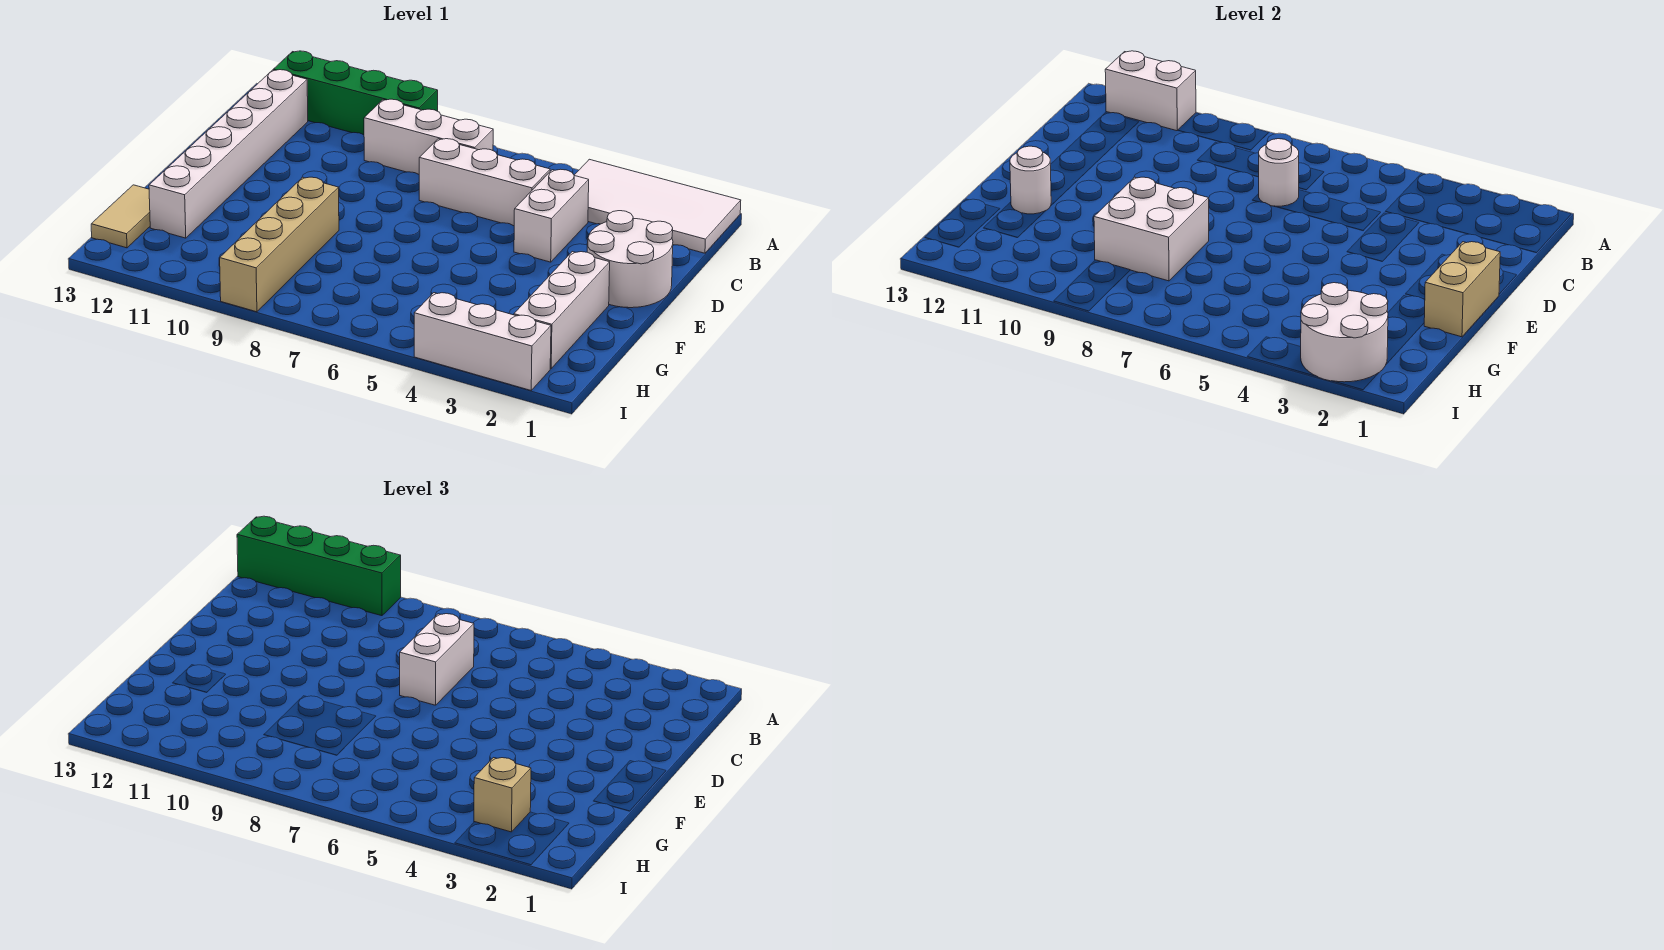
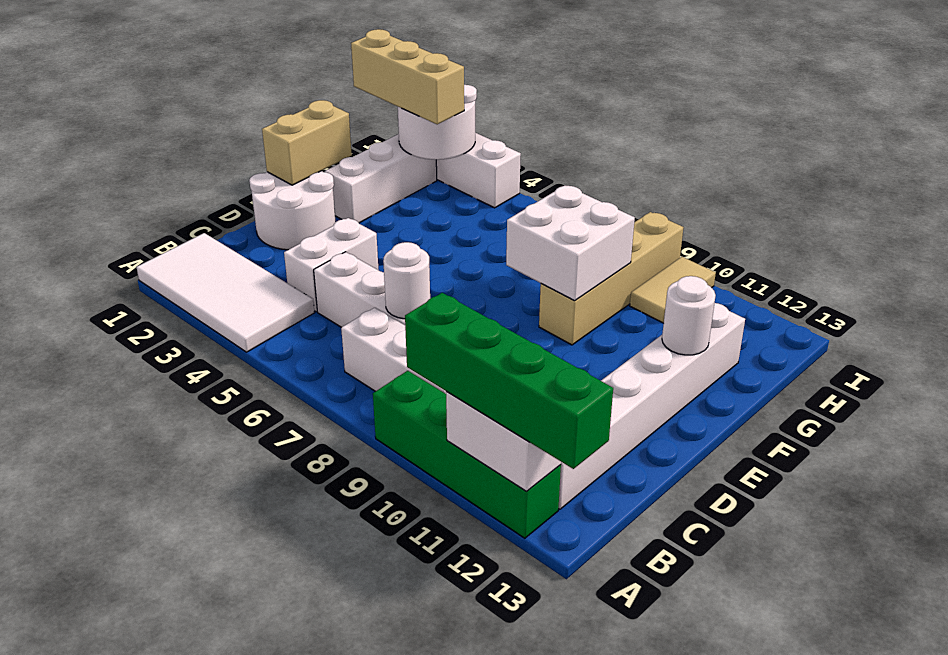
white 1x2 brick [400,614,474,705] -> none
tan 1x2 tile [91,185,150,248] -> tan 1x2 tile moved to [630,257,716,323]
tan 1x1 brick [474,758,531,832] -> tan 1x3 brick [351,29,464,124]

